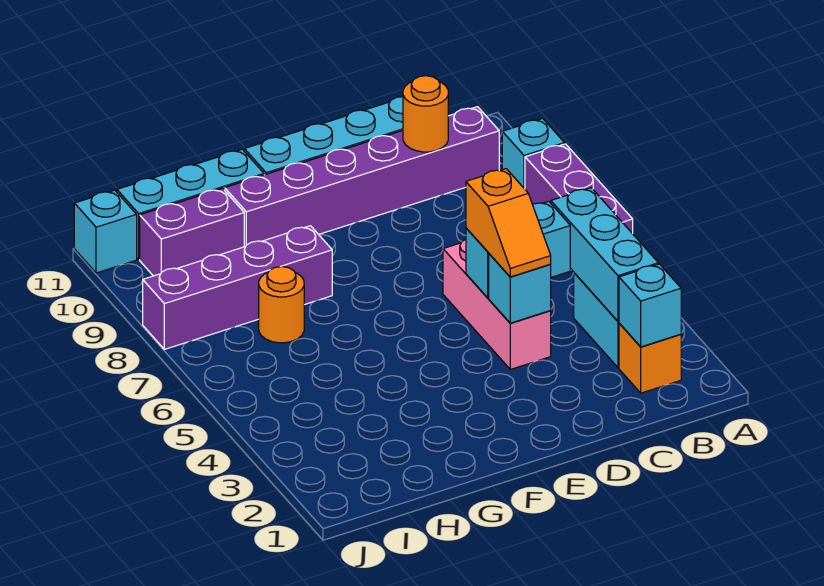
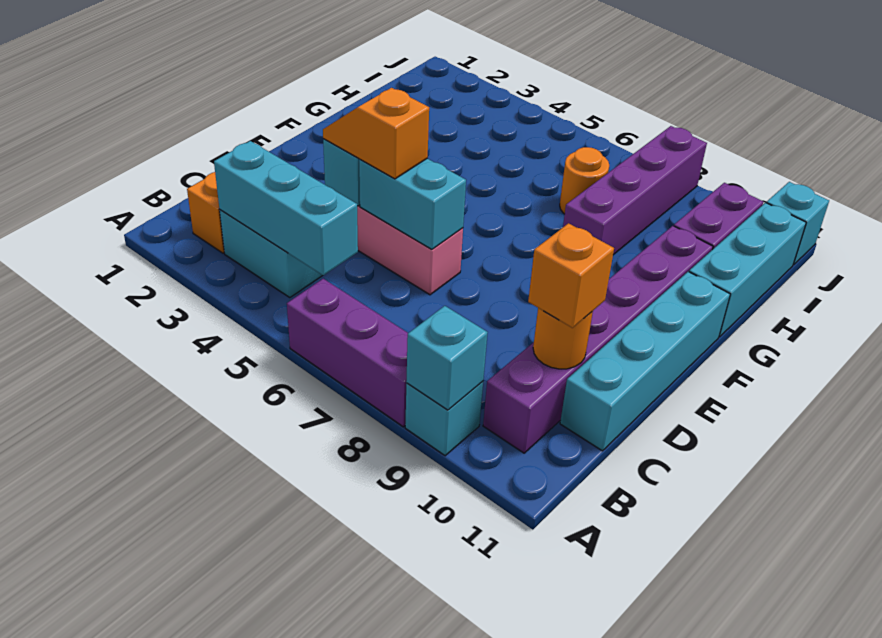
cyan 1x1 brick [619,264,681,347] -> cyan 1x1 brick moved to [406,306,488,410]
cyan 1x2 brick [466,201,570,298] -> cyan 1x2 brick turned to [359,159,466,249]
none -> orange 1x1 brick [528,223,614,328]

